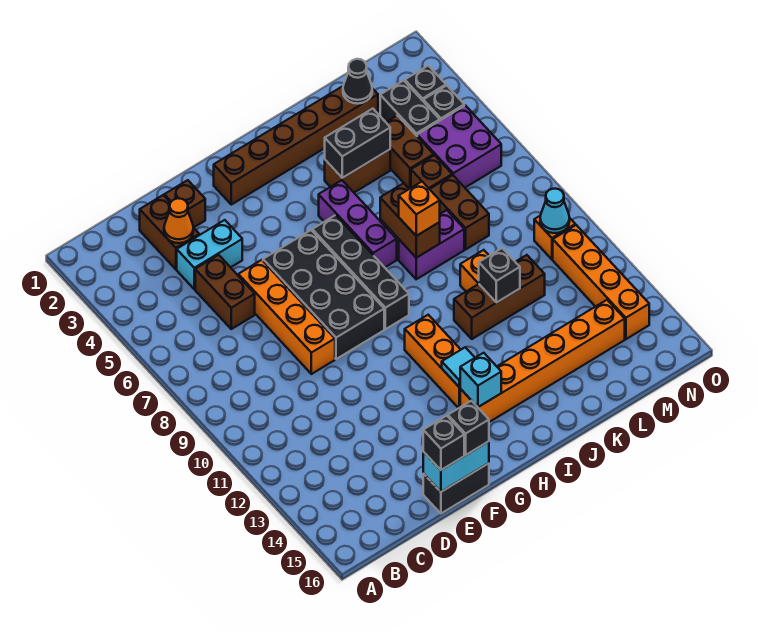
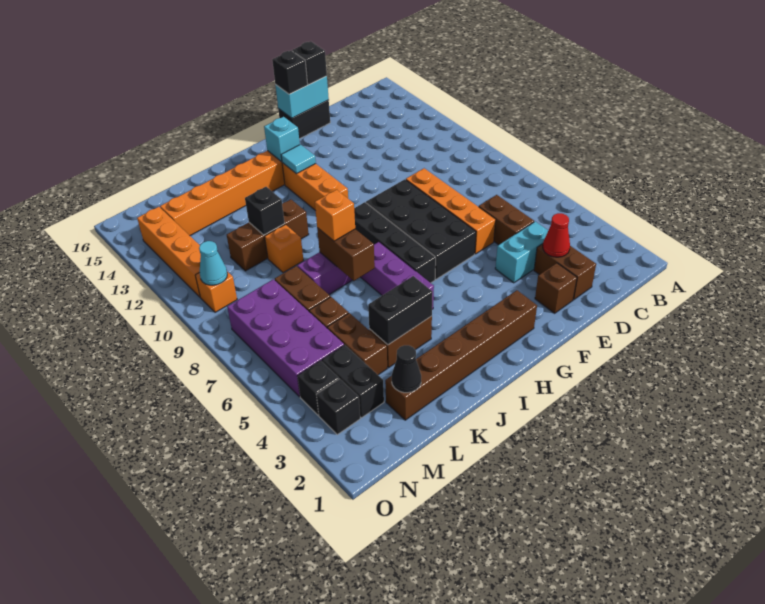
orange 1x1 cone [164,198,193,243] -> red 1x1 cone [543,213,570,257]
purple 2x2 brick [417,105,501,188] -> purple 2x4 brick [227,279,344,397]

